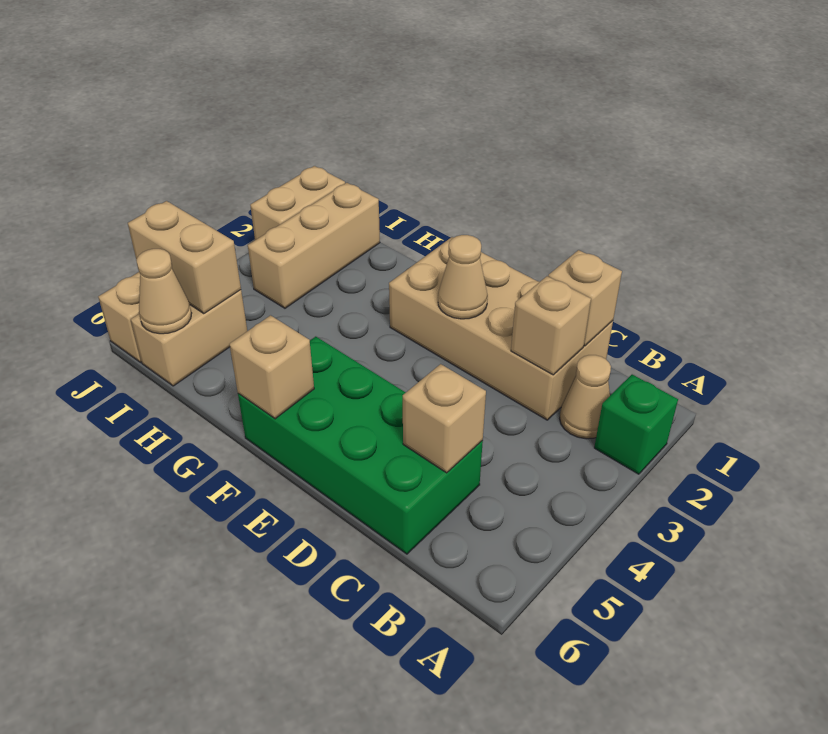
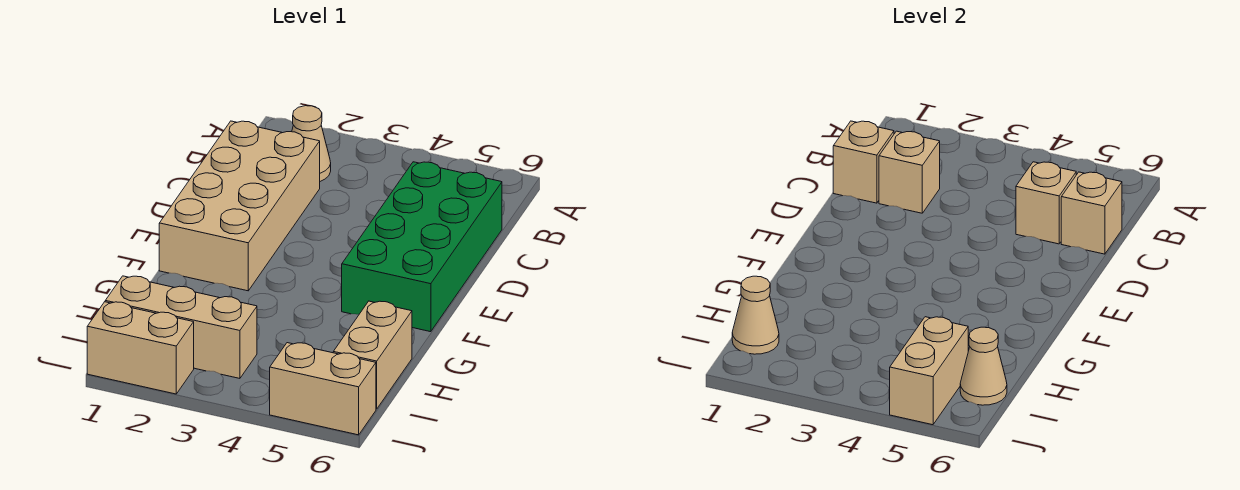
green 1x1 brick [594,375,678,474] -> none
tan 1x1 cone [438,235,488,319] -> tan 1x1 cone moved to [732,276,779,354]
tan 1x1 brick [229,315,314,419] -> tan 1x1 brick moved to [1061,172,1122,254]
tan 1x2 brick [131,290,247,386] -> tan 1x2 brick turned to [333,301,412,409]

